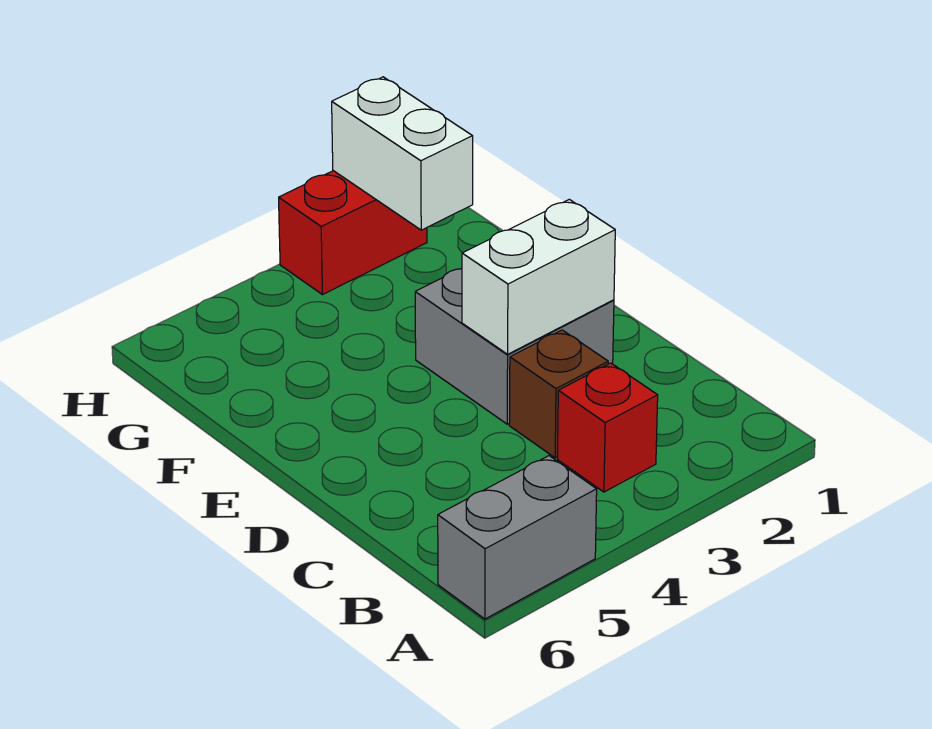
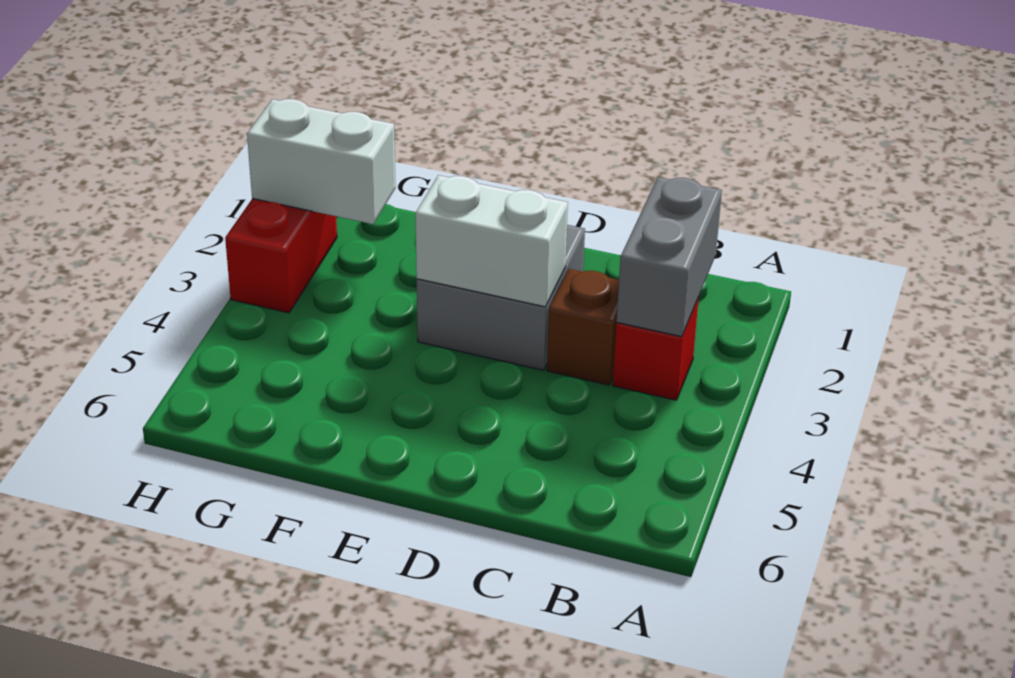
grey 1x2 brick [438,456,597,619] -> grey 1x2 brick moved to [617,177,722,337]
white 1x2 brick [462,199,615,354] -> white 1x2 brick turned to [415,175,568,307]

